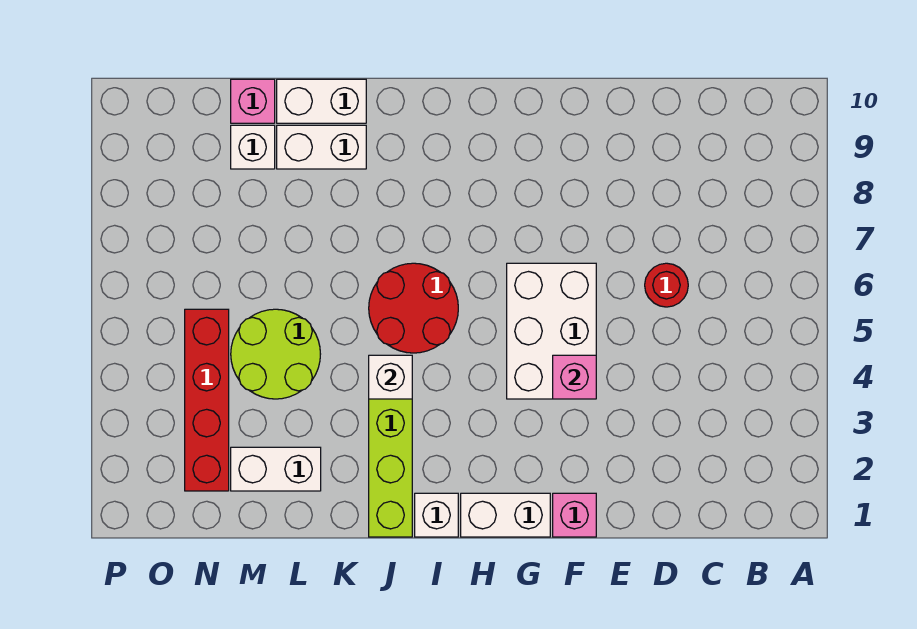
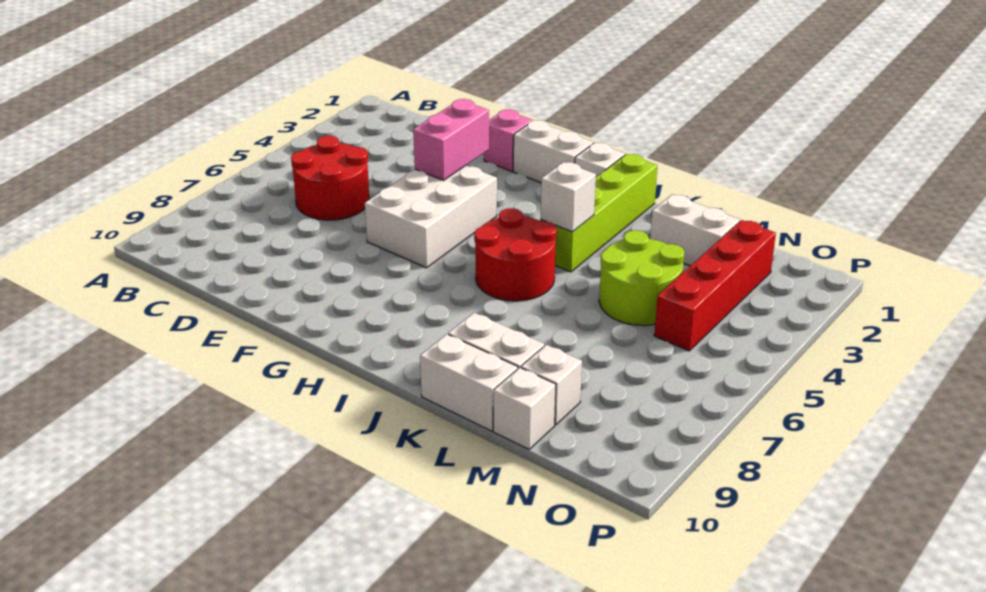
red 1x1 round brick [645,263,688,307] -> red 2x2 round brick [291,136,369,220]
pink 1x1 brick [553,355,596,399] -> pink 1x2 brick [413,99,489,180]
pink 1x1 brick [231,79,275,123] -> white 1x1 brick [493,368,556,449]

